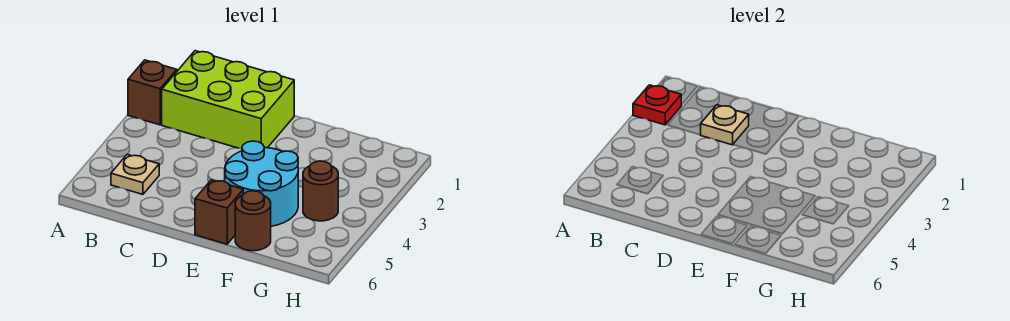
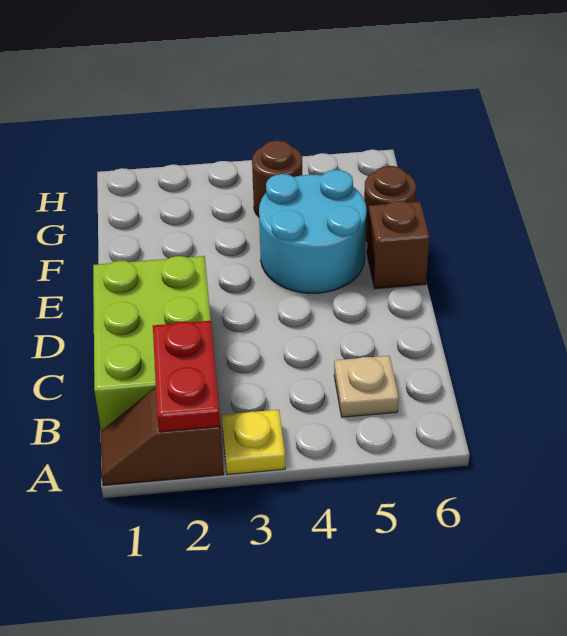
red 1x1 plate [633,85,681,125] -> red 1x2 plate [153,321,220,432]
none -> yellow 1x1 plate [222,410,285,475]
tan 1x1 plate [701,105,749,145] -> none

